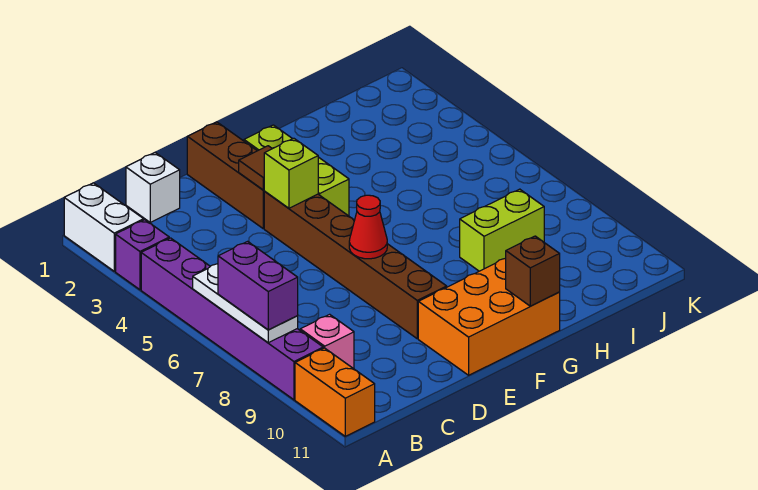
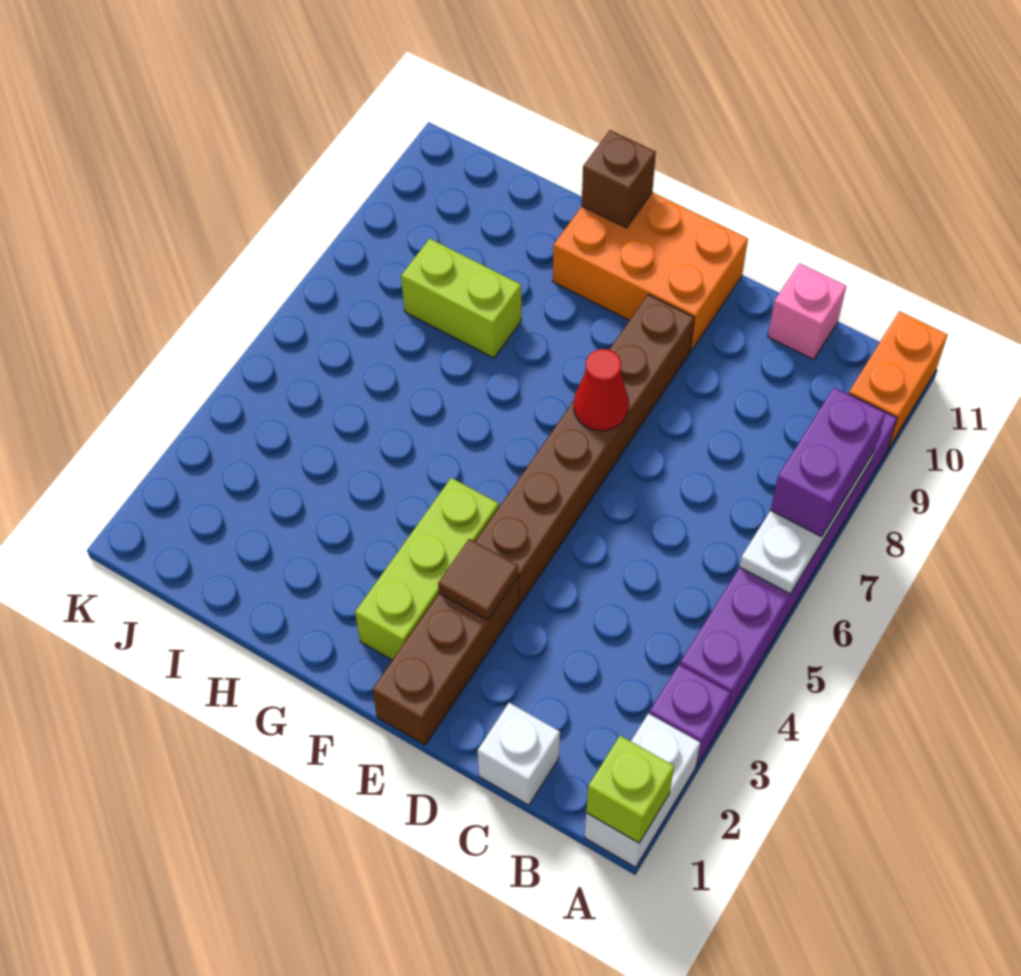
pink 1x1 brick [300,314,354,369] -> pink 1x1 brick moved to [768,263,846,360]
lime 1x1 brick [264,138,318,208] -> lime 1x1 brick moved to [586,736,674,843]

